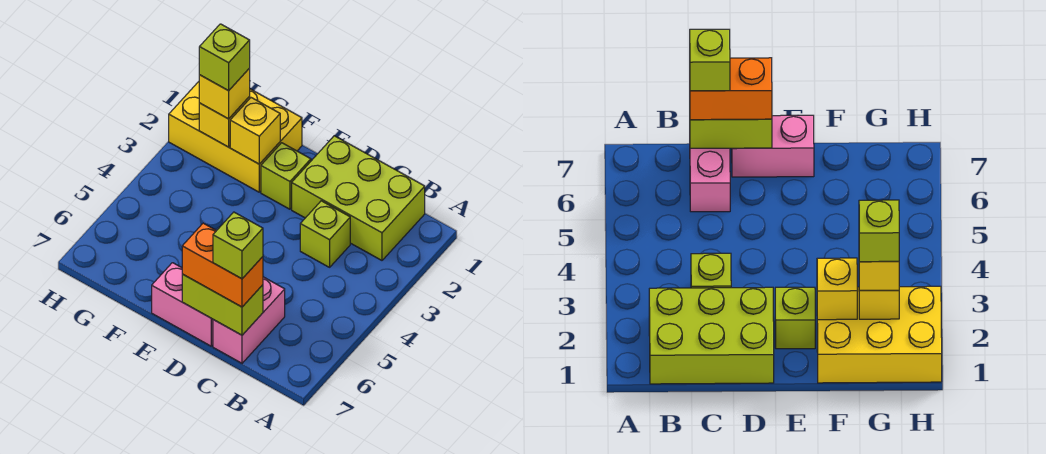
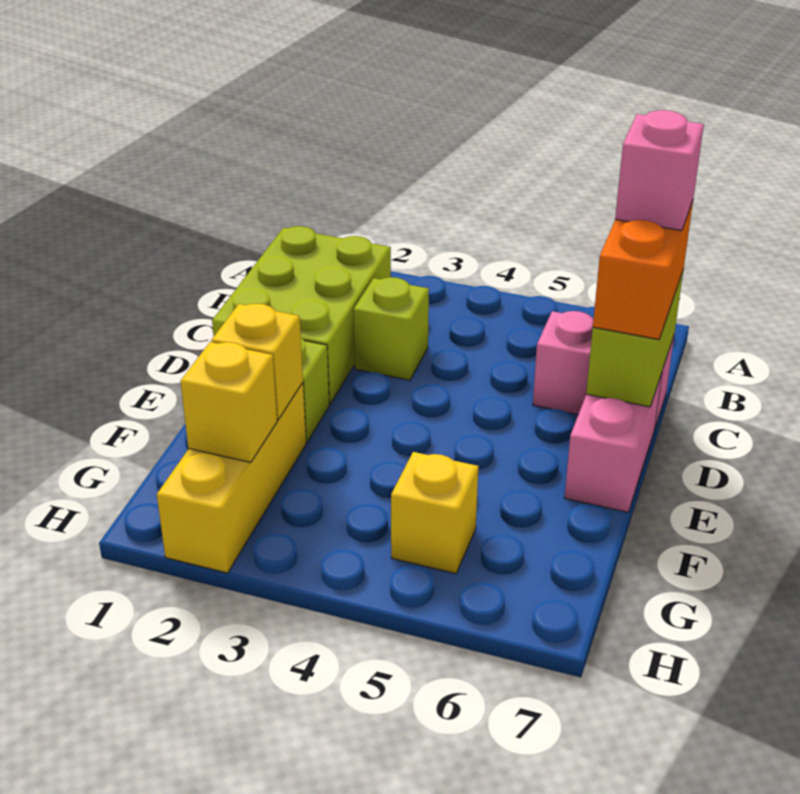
lime 1x1 brick [213,212,263,279] -> pink 1x1 brick [615,110,704,231]
yellow 2x3 brick [169,82,302,192] -> yellow 1x3 brick [157,383,306,573]
yellow 1x1 brick [199,69,250,119] -> yellow 1x1 brick moved to [391,452,478,574]
lime 1x1 brick [199,24,250,91] -> none

